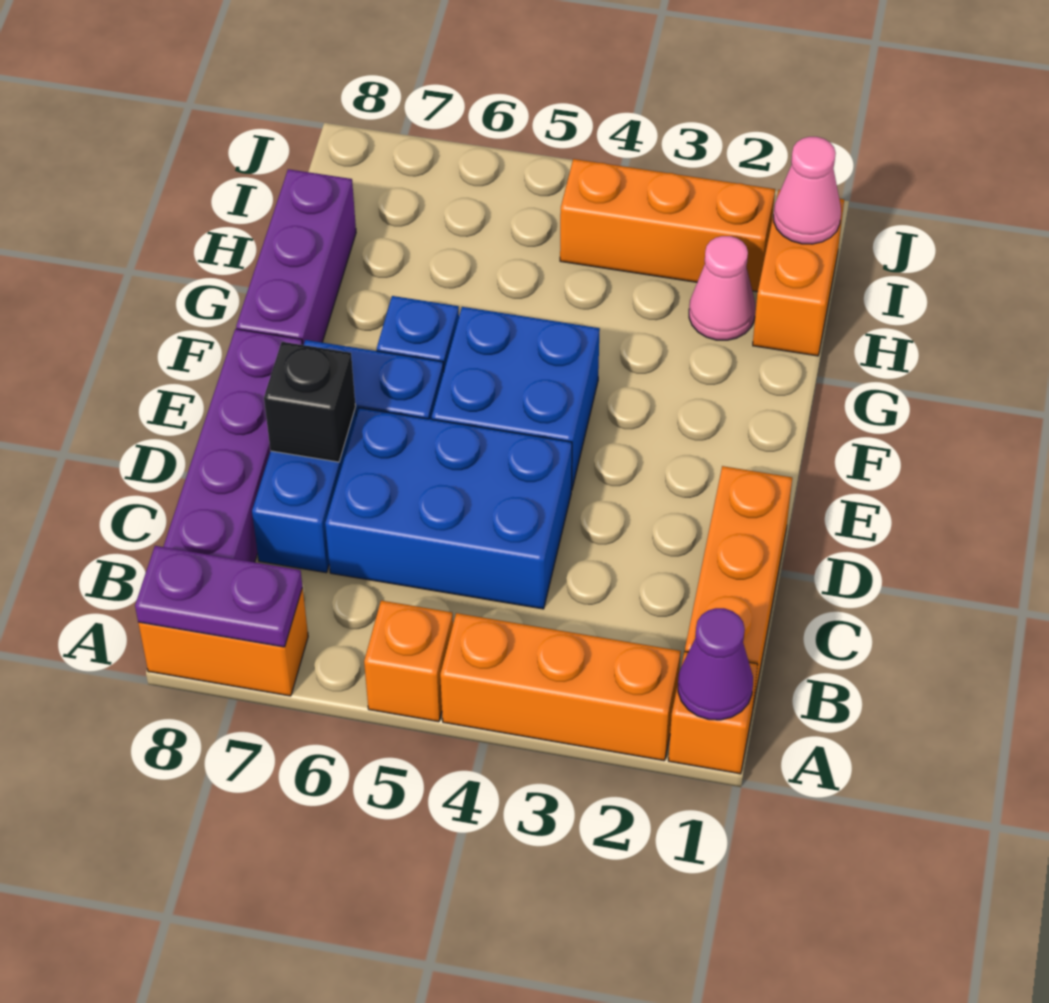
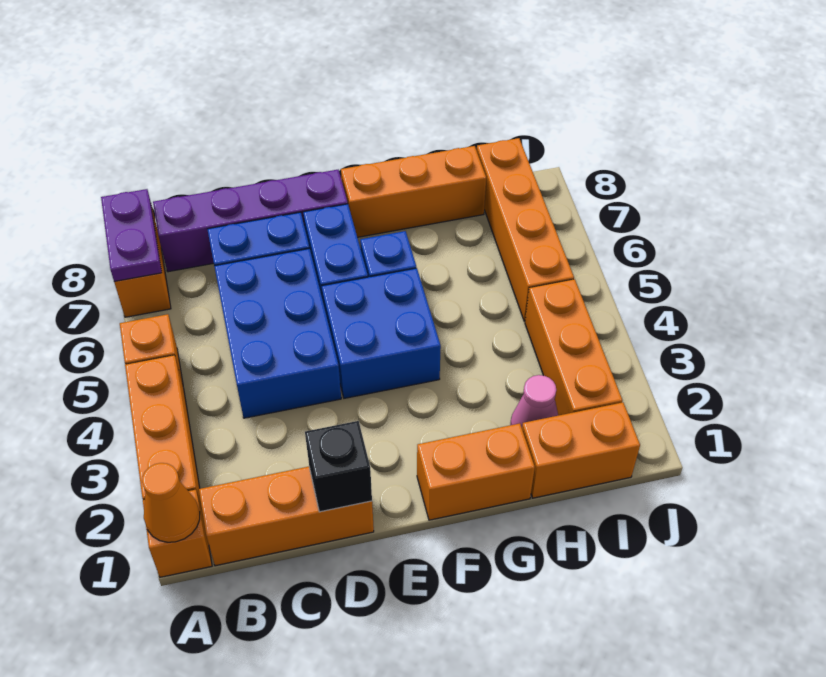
purple 1x1 cone [678,608,753,720] -> orange 1x1 cone [142,463,200,542]
black 1x1 brick [264,342,356,462] -> black 1x1 brick moved to [305,421,372,512]
none -> orange 1x2 brick [417,423,535,520]
purple 1x3 brick [236,169,356,345] -> orange 1x3 brick [341,146,486,237]
pink 1x1 cone [774,137,841,244] -> none
none -> orange 1x4 brick [477,138,574,321]

